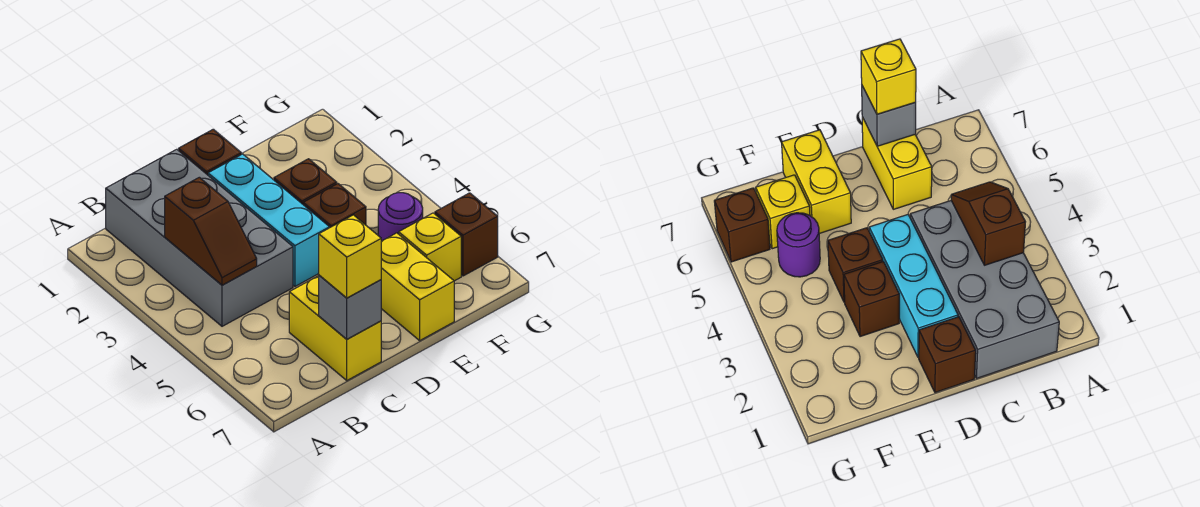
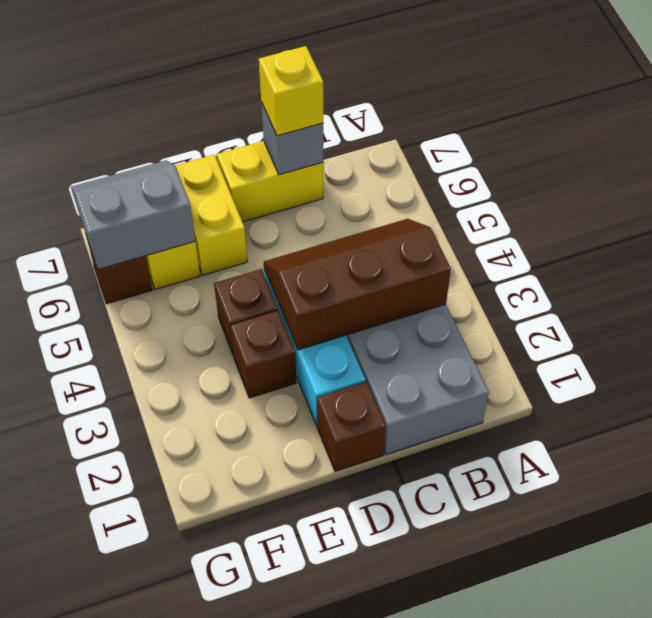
brown 1x2 slope [165,177,257,285] -> brown 2x3 slope [264,219,451,350]
yellow 1x2 brick [289,276,381,380] -> yellow 1x2 brick turned to [217,141,323,222]
purple 1x1 round brick [378,193,423,241] -> none
none -> grey 2x2 slope [71,160,195,269]

